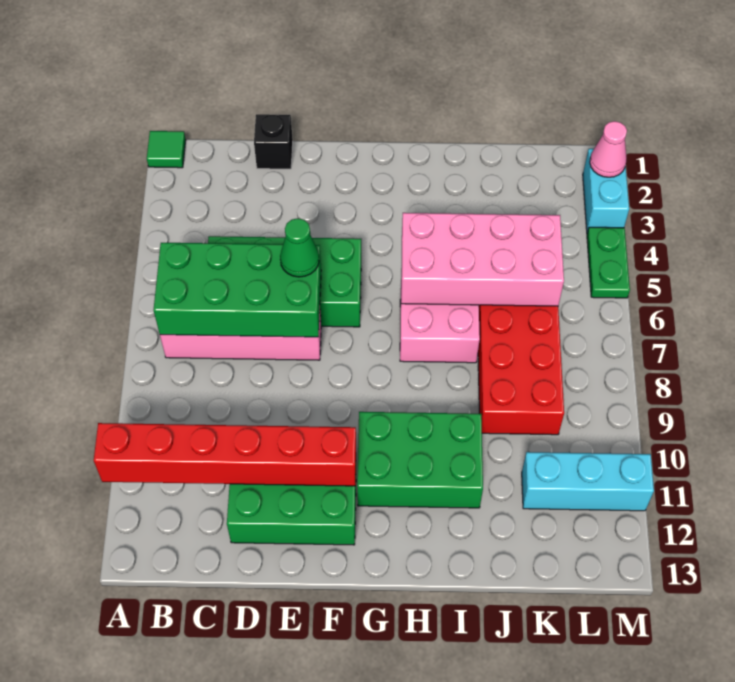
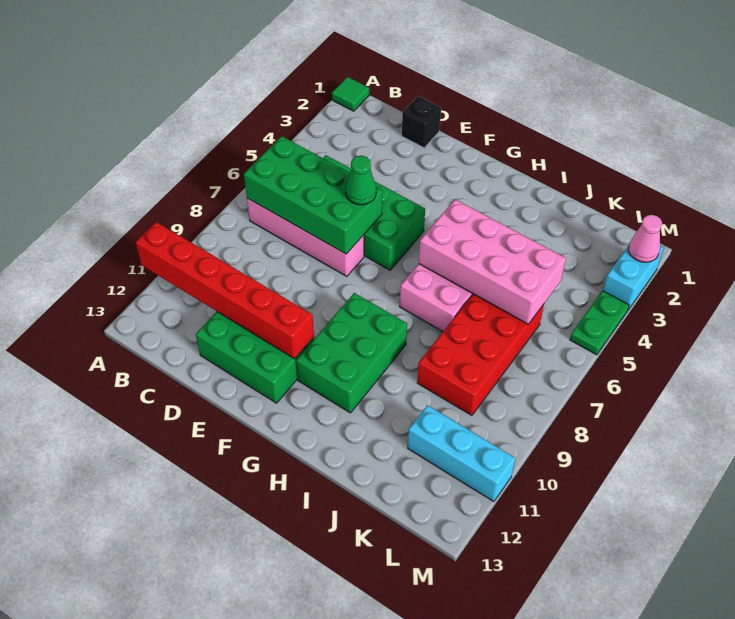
green 2x3 brick [357,412,483,508] -> green 2x3 brick turned to [296,293,407,413]

